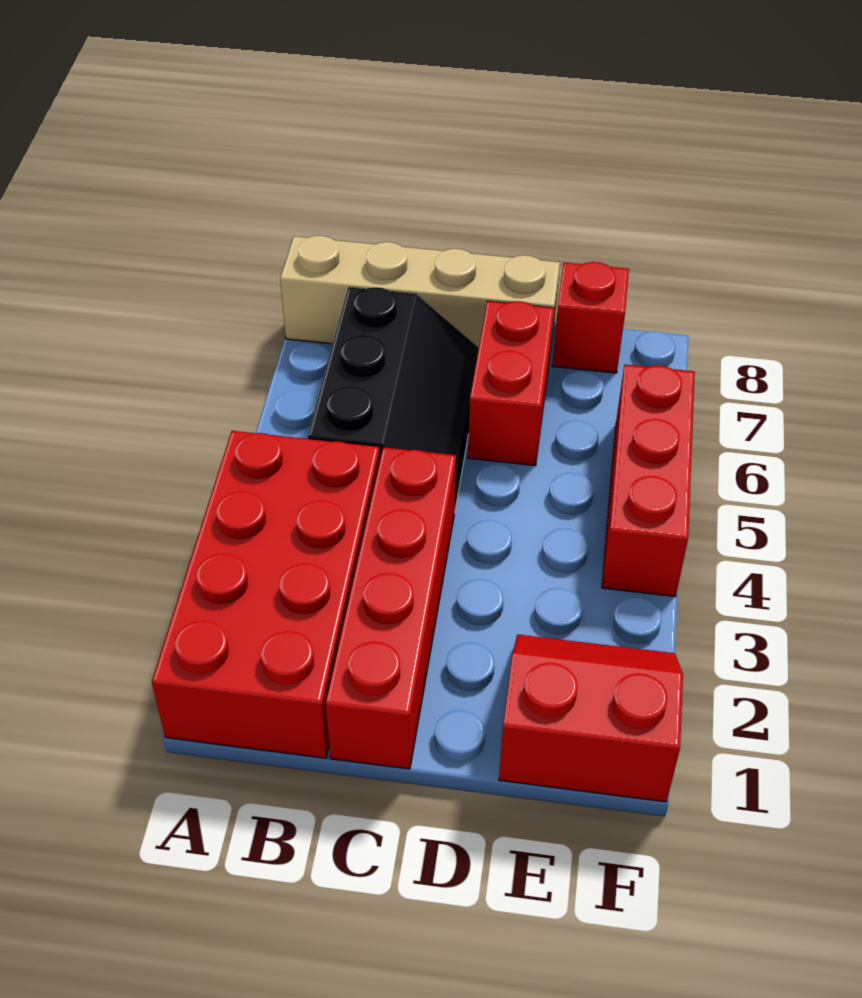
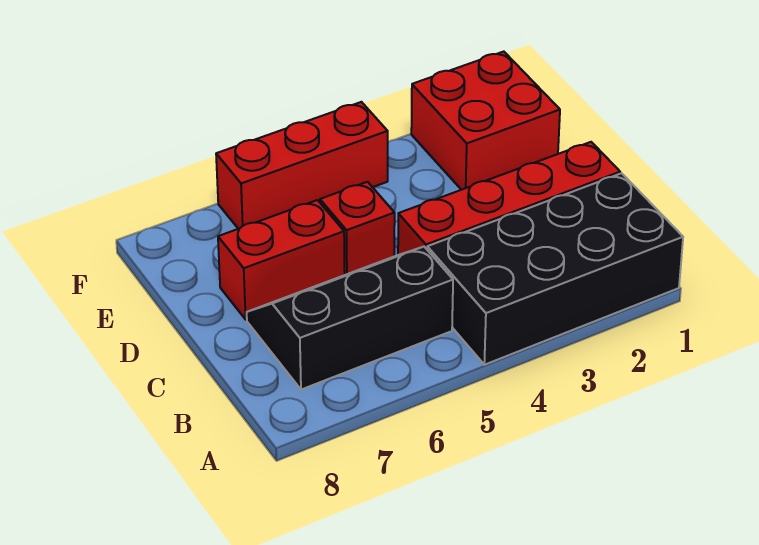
red 2x4 brick [152,431,380,758] -> black 2x4 brick [427,173,683,365]
tan 1x4 brick [280,235,560,361] -> none
red 2x2 slope [499,634,683,802] -> red 2x2 brick [411,52,560,190]
red 1x1 brick [552,262,629,373] -> red 1x1 brick moved to [320,182,395,275]

